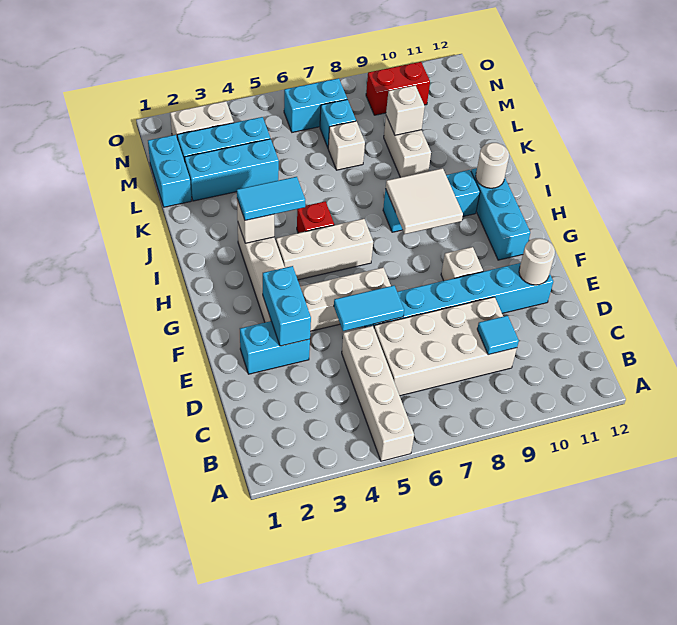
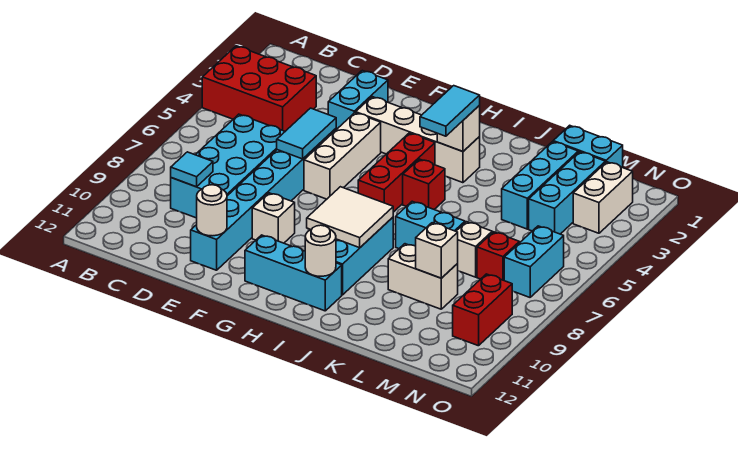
none -> red 2x3 brick [202,46,316,131]
white 1x4 brick [342,326,414,461] -> none
white 2x4 brick [374,297,517,396] -> cyan 2x4 brick [171,114,285,218]
cyan 1x2 brick [263,266,311,346] -> cyan 1x2 brick moved to [396,201,465,249]
white 1x3 brick [276,219,373,280] -> red 1x3 brick [358,133,435,212]
cyan 1x1 brick [320,100,356,147] -> red 1x1 brick [477,232,519,280]

